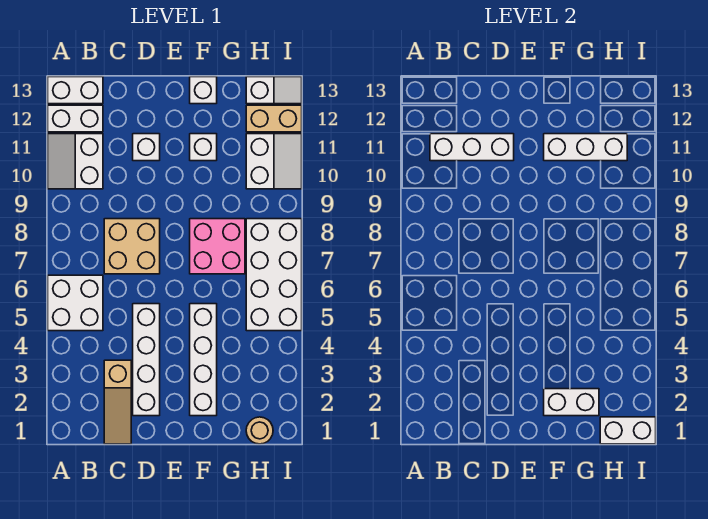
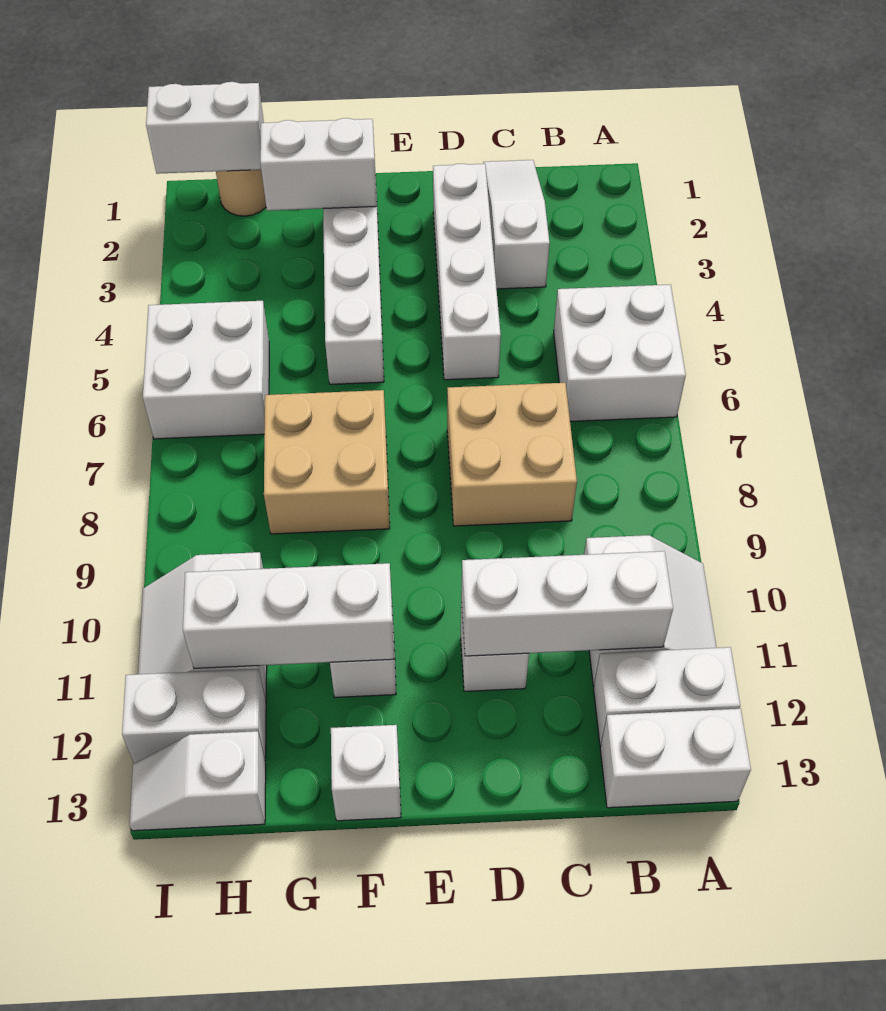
tan 1x3 slope [104,360,131,444] -> white 1x3 slope [483,160,550,289]
pink 2x2 brick [190,219,245,274] -> tan 2x2 brick [264,390,390,534]
white 2x4 brick [246,219,302,331] -> white 2x2 brick [143,301,269,439]
tan 1x2 brick [246,105,302,132] -> white 1x2 brick [122,669,266,764]

